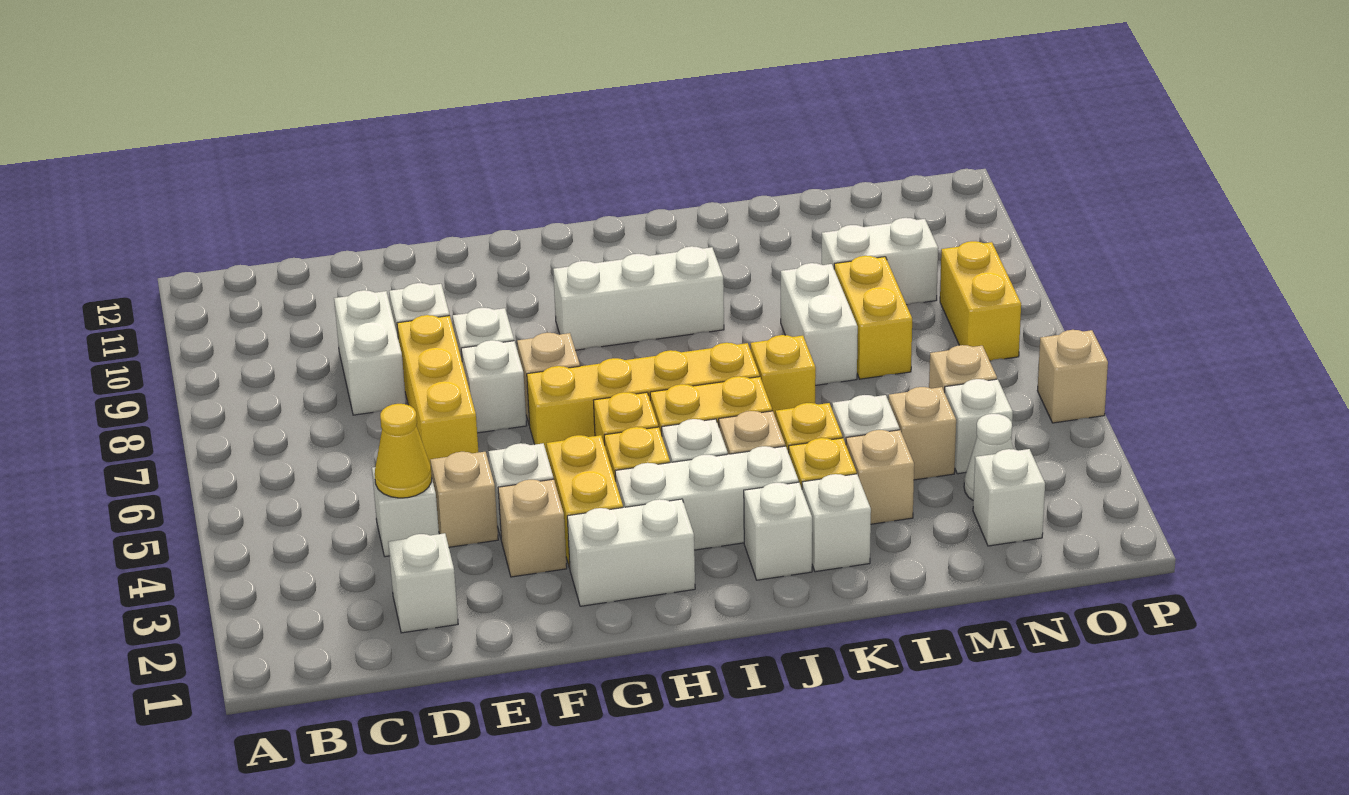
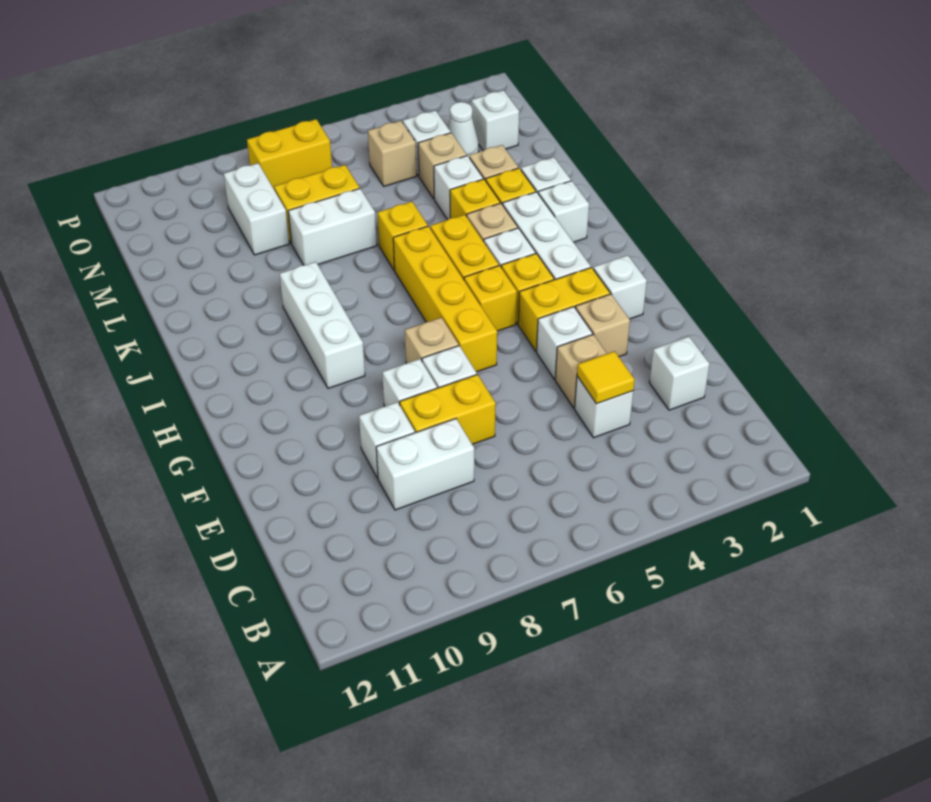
yellow 1x1 cone [375,404,432,498] -> yellow 1x1 tile [577,351,635,404]
yellow 1x3 brick [397,315,479,466] -> yellow 1x2 brick [400,375,496,444]
white 1x2 brick [567,499,695,606] -> white 1x1 brick [593,255,647,319]
tan 1x1 brick [1037,330,1108,423] -> none

